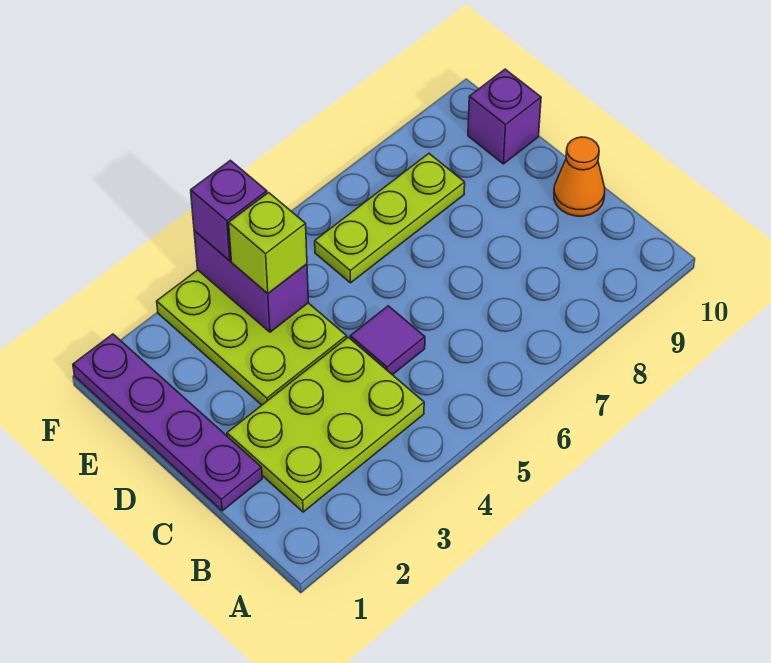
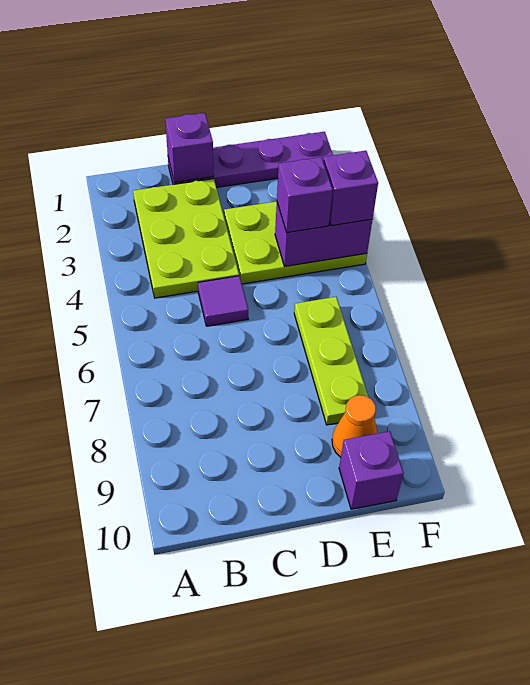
none -> purple 1x1 brick [165,113,214,182]
orange 1x1 cone [554,137,605,216] -> orange 1x1 cone moved to [332,395,378,457]
lime 1x1 brick [229,193,307,293] -> purple 1x1 brick [277,157,333,233]

